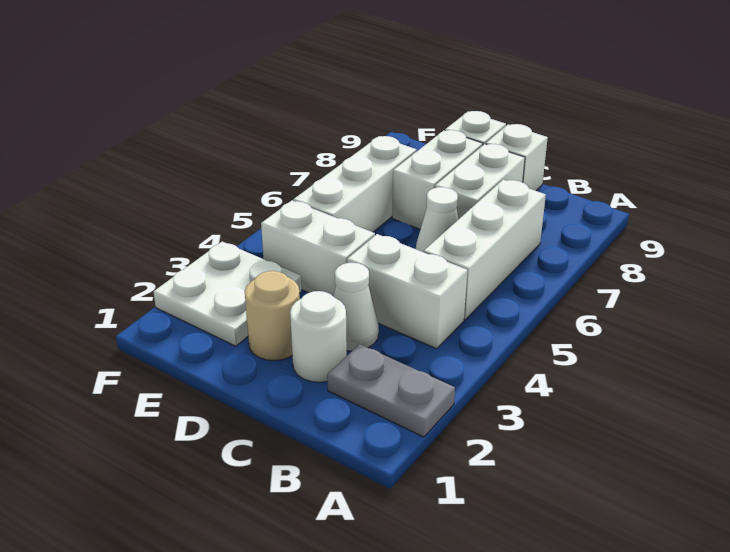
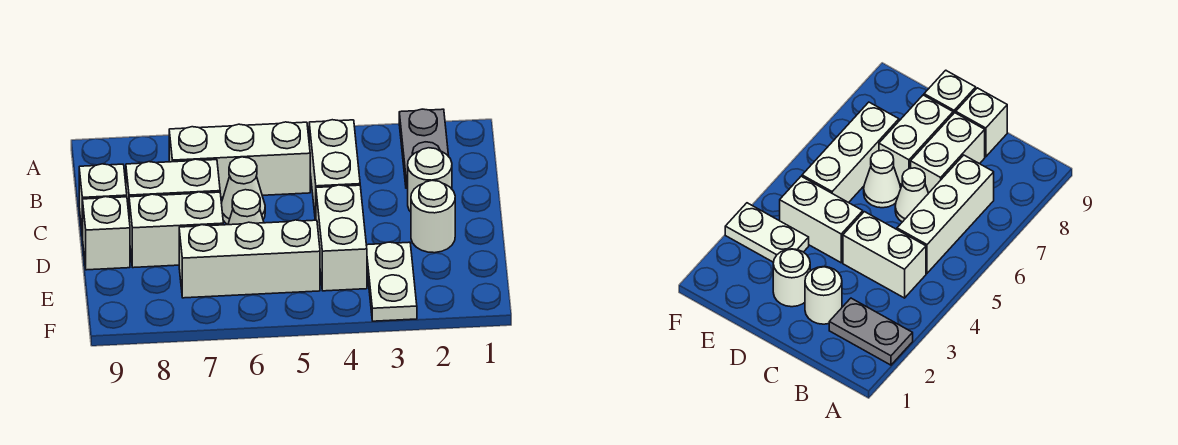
white 1x1 cone [333,263,379,351] -> white 1x1 cone moved to [228,190,264,225]
tan 1x1 round brick [245,271,300,361] -> white 1x1 round brick [411,180,455,253]
white 2x2 plate [154,242,302,346] -> white 1x2 plate [366,242,417,321]

